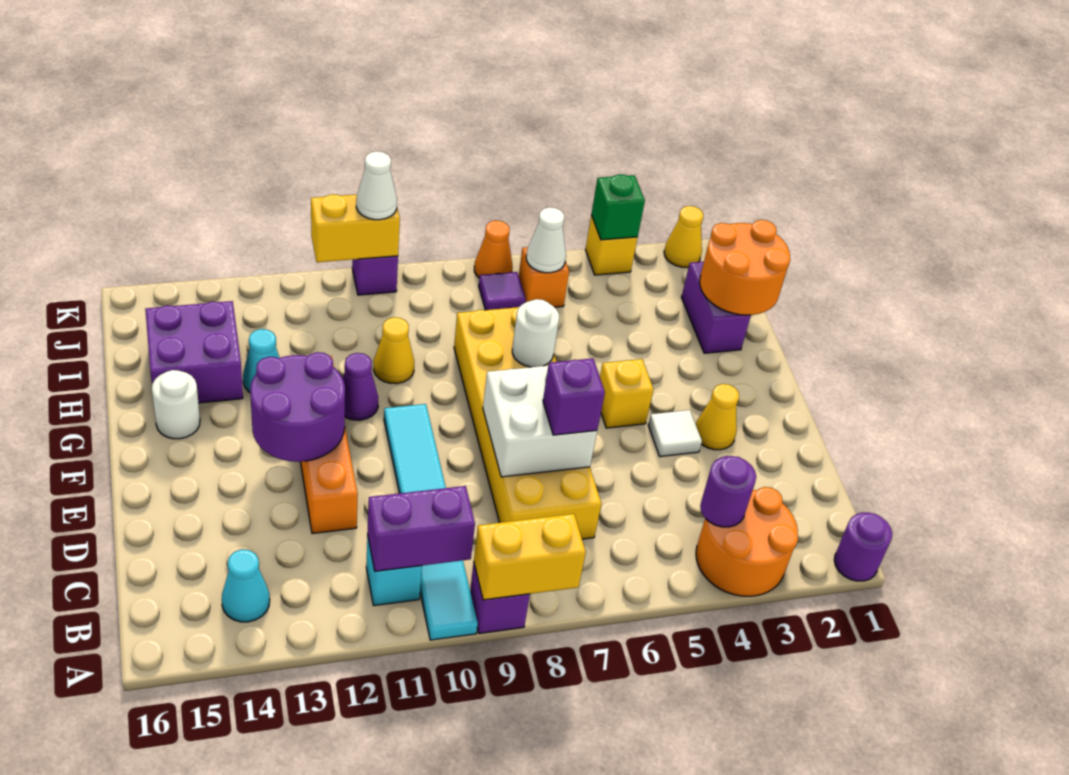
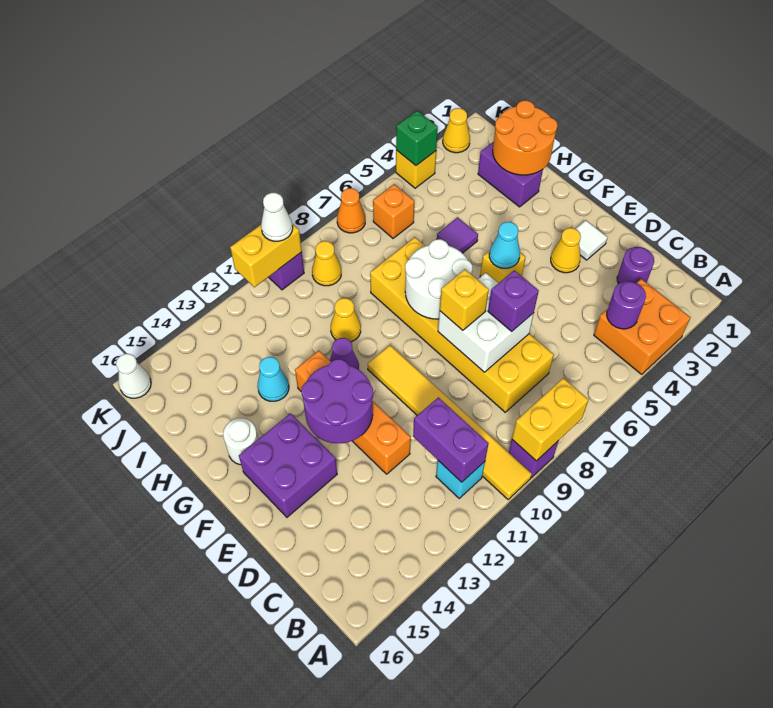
purple 1x1 round brick [834,513,892,581] -> purple 1x1 round brick moved to [617,247,654,284]
orange 2x2 round brick [696,487,798,596] -> orange 2x2 brick [594,279,691,374]
cyan 1x6 tile [384,404,478,640] -> yellow 1x6 tile [368,345,532,500]
purple 1x2 brick [367,486,475,571] -> purple 1x2 brick turned to [413,397,489,482]
cyan 1x1 cone [222,550,270,622] -> cyan 1x1 cone moved to [489,222,520,268]
white 1x1 tile [648,410,702,457] -> white 1x1 tile moved to [576,220,607,260]
none -> yellow 1x1 brick [440,269,489,330]
white 1x1 round brick [512,299,559,367] -> white 2x2 round brick [405,239,472,319]
purple 2x2 brick [145,301,243,403] -> purple 2x2 brick moved to [239,413,337,517]
white 1x1 cone [526,207,566,273] -> white 1x1 cone moved to [116,354,151,398]
purple 1x1 tile [479,272,526,310] -> purple 1x1 tile moved to [437,218,478,253]
none -> yellow 1x1 cone [312,241,341,286]

